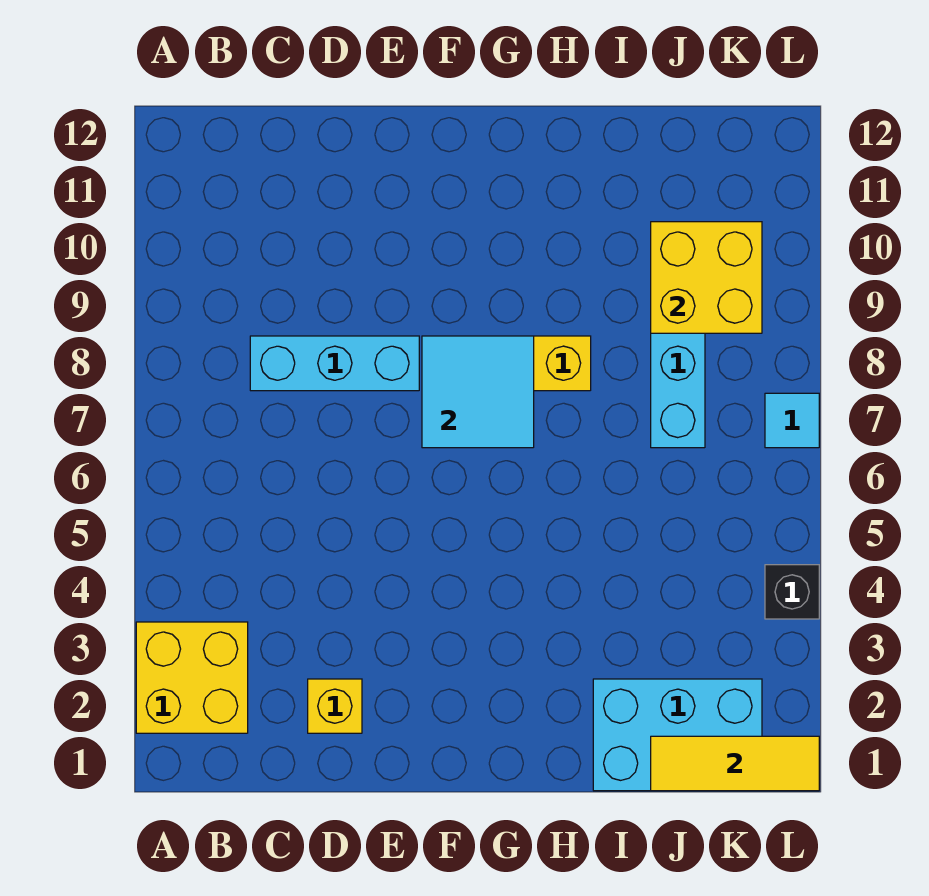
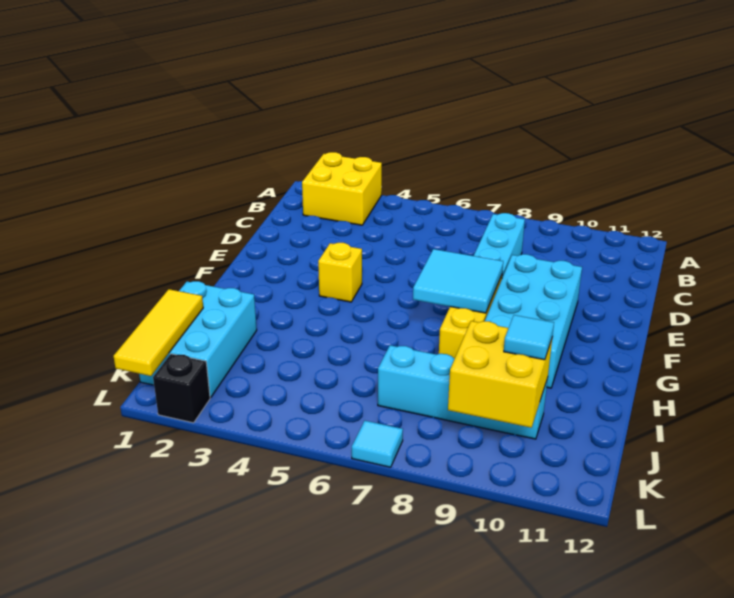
yellow 1x1 brick [308,679,362,733] -> yellow 1x1 brick moved to [318,243,362,302]
none -> cyan 2x4 brick [485,254,582,388]
none -> cyan 1x1 tile [504,315,554,360]
black 1x1 brick [765,565,819,619] -> black 1x1 brick moved to [153,354,210,423]

